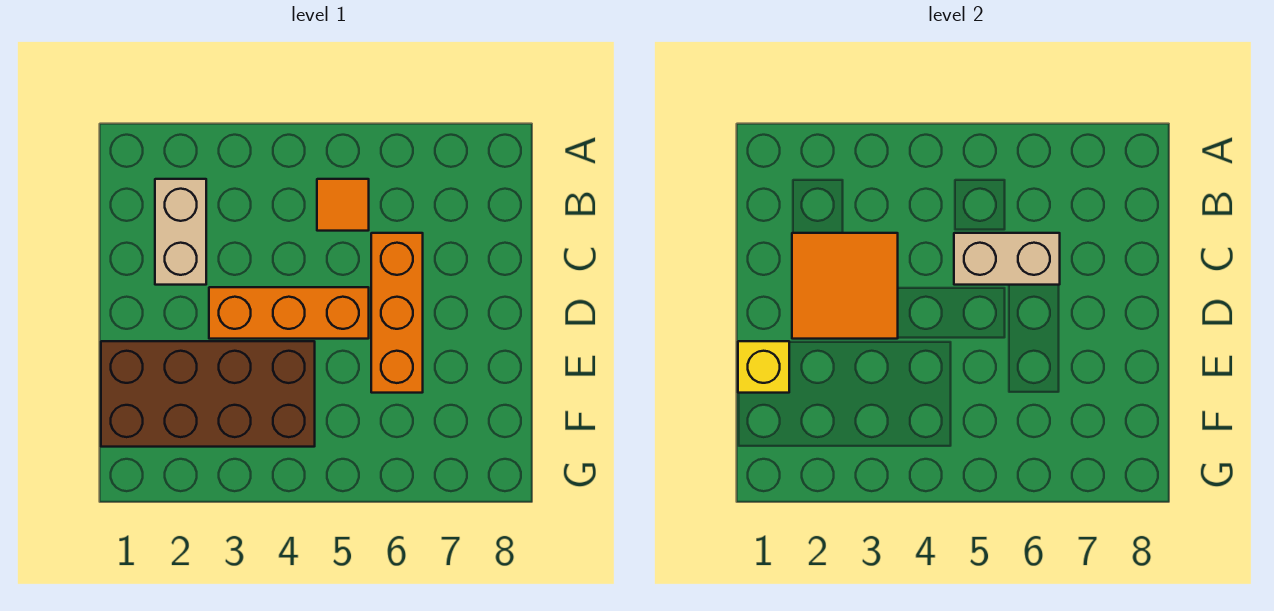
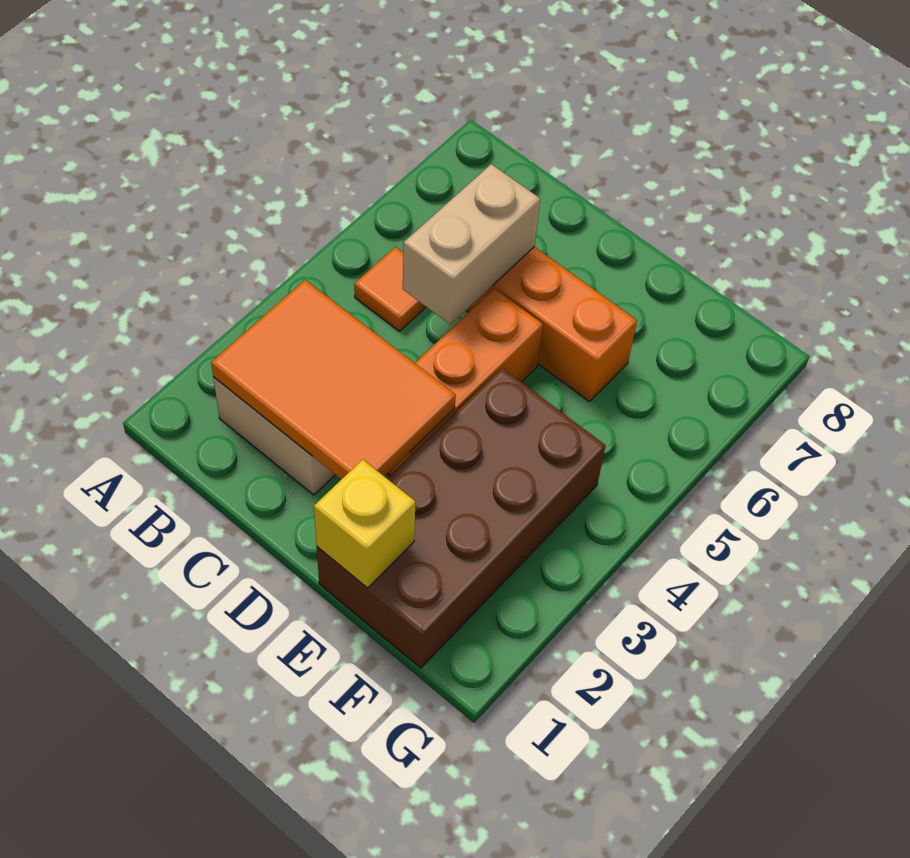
orange 2x2 tile [792,233,898,339] -> orange 2x3 tile [211,280,456,479]

